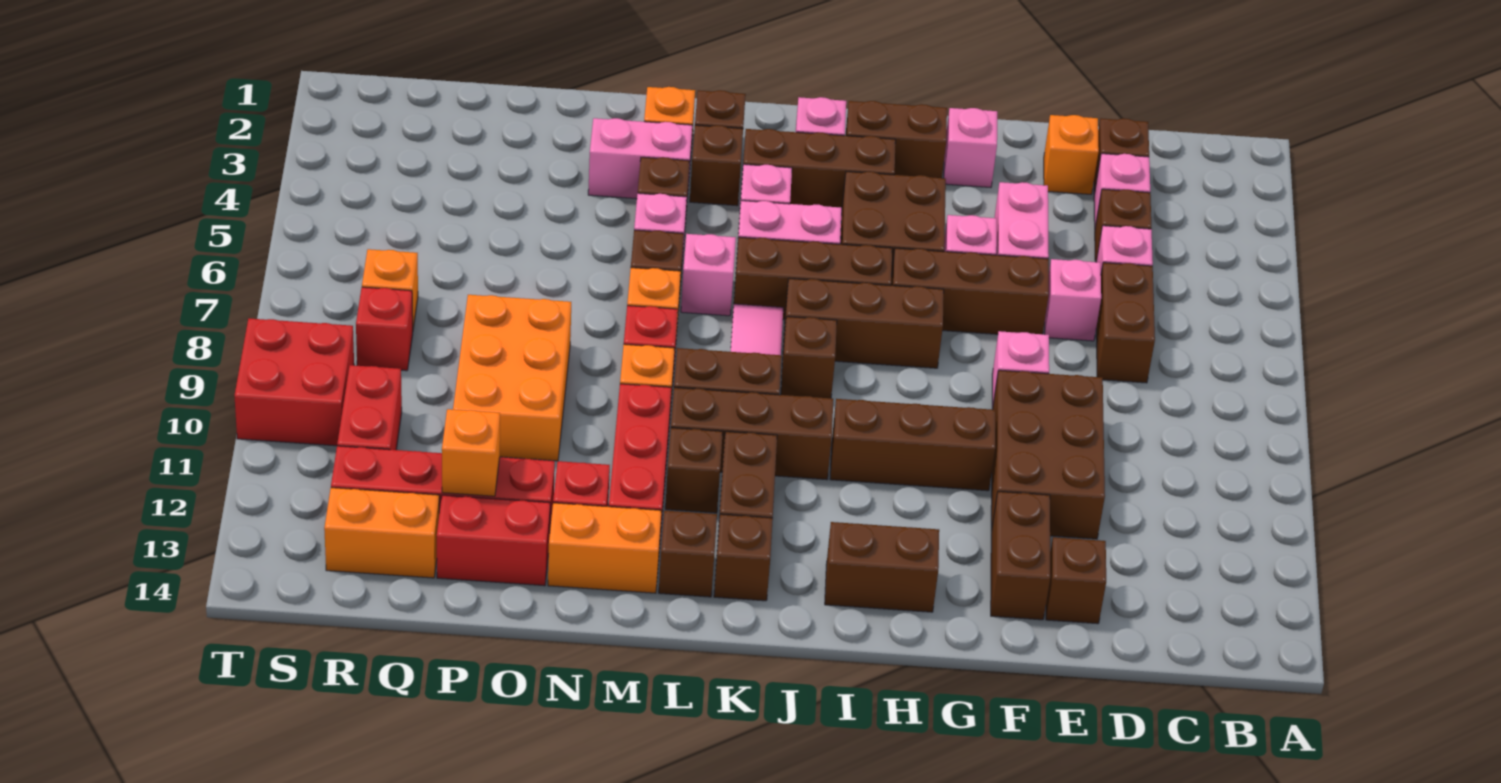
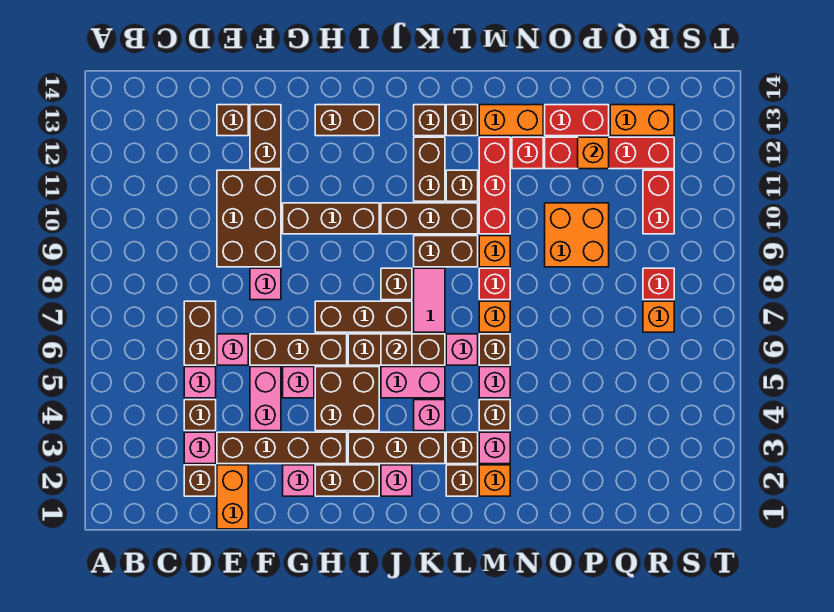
orange 1x1 brick [1044,115,1099,194] -> orange 1x2 brick [217,465,248,529]
none -> brown 1x4 brick [217,432,347,464]
none -> brown 1x1 brick [381,334,412,365]
pink 1x2 brick [588,118,692,199] -> pink 1x1 brick [479,432,510,464]
orange 2x3 brick [453,295,571,461] -> orange 2x2 brick [545,203,609,267]
red 2x2 brick [234,318,354,446] -> none

